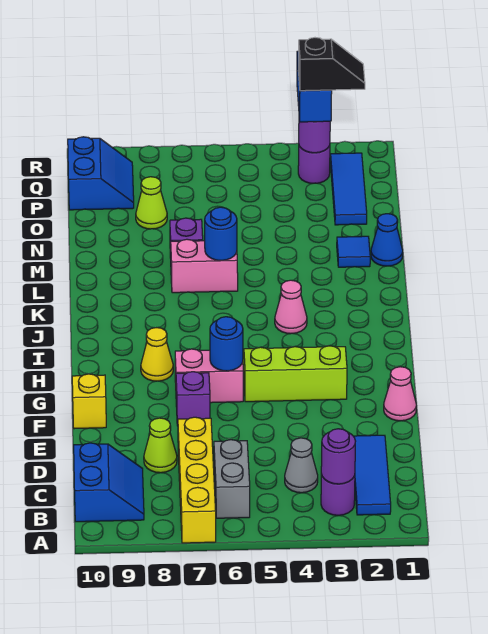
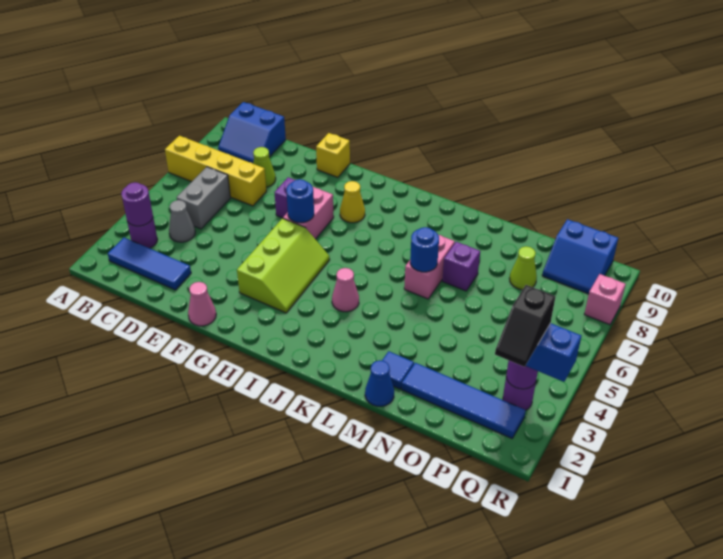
grey 1x2 brick [214,440,250,518] -> grey 1x2 brick turned to [177,167,230,229]
blue 1x3 tile [330,153,367,225] -> blue 1x4 tile [401,363,526,438]
none -> pink 1x1 brick [584,274,626,325]

